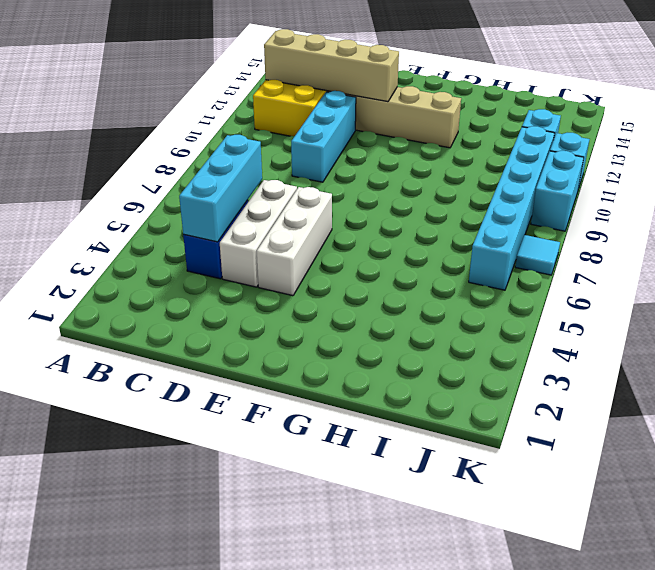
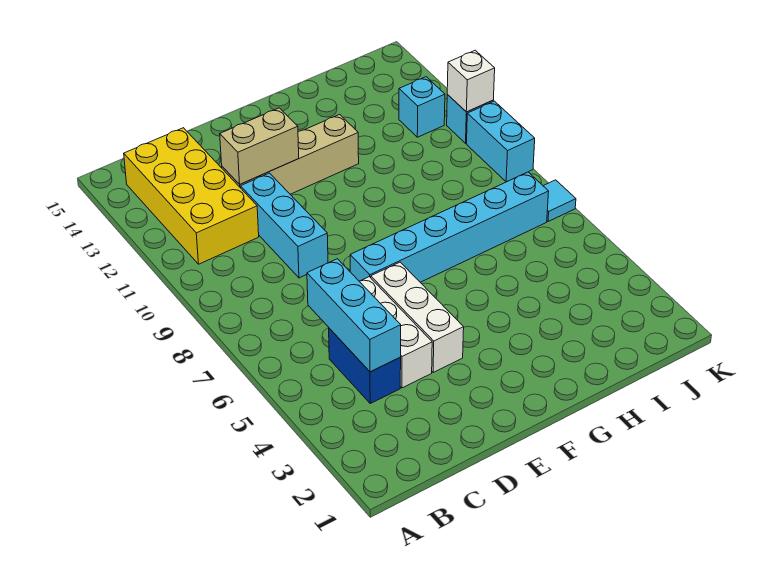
tan 1x4 brick [264,29,399,102] -> tan 1x2 brick [220,108,299,184]
cyan 1x6 brick [469,126,554,290] -> cyan 1x6 brick turned to [350,172,549,282]
none -> white 1x1 brick [447,50,495,112]

